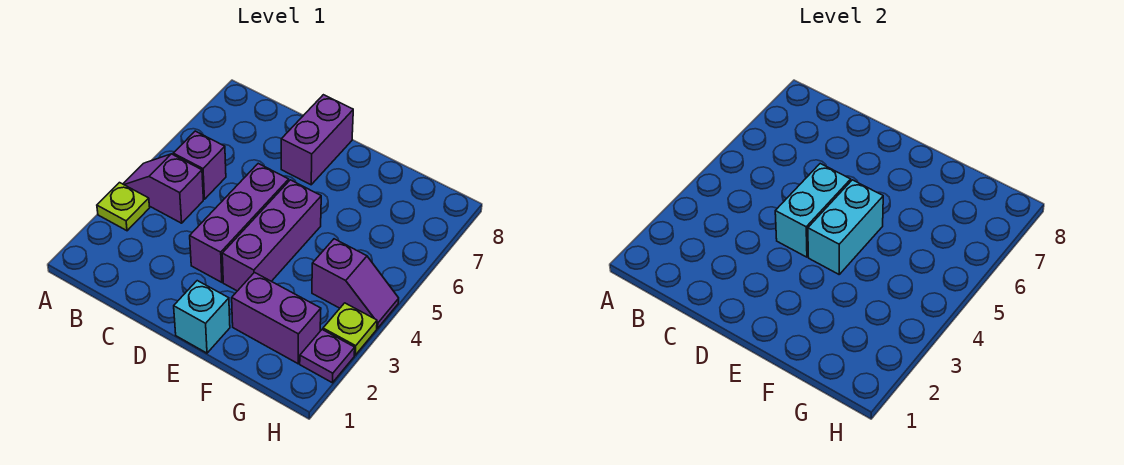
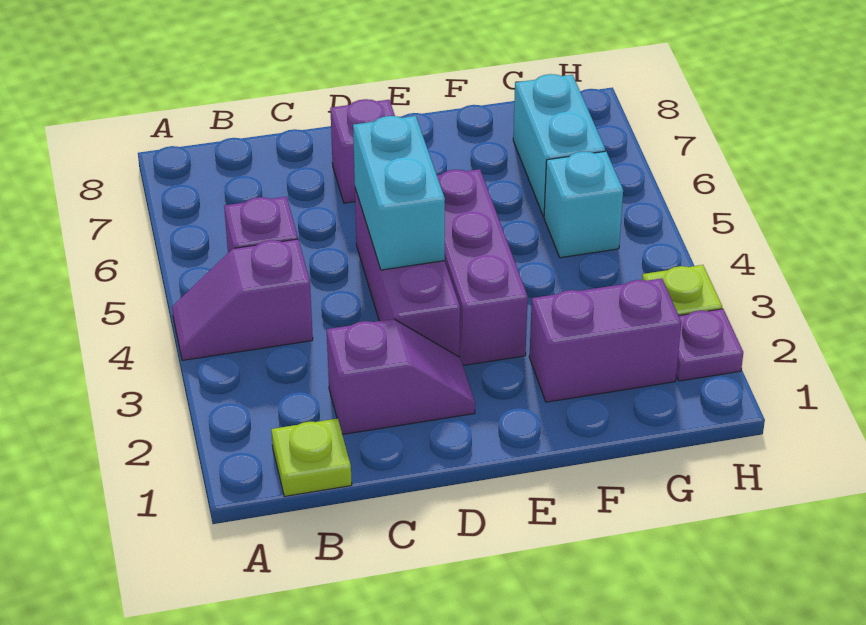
lime 1x1 plate [97,183,150,231] -> lime 1x1 plate moved to [271,418,352,497]
purple 1x2 brick [281,95,353,185] -> purple 1x1 brick [330,99,395,203]
cyan 1x1 brick [174,281,230,353] -> cyan 1x1 brick moved to [544,151,623,258]
cyan 1x2 brick [808,180,883,274] -> cyan 1x2 brick moved to [513,74,605,217]
purple 1x2 slope [312,239,399,328] -> purple 1x2 slope moved to [327,319,475,435]

